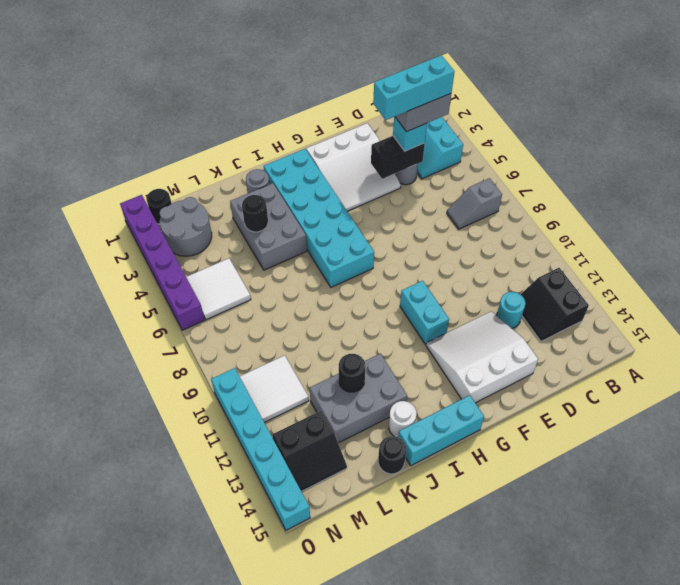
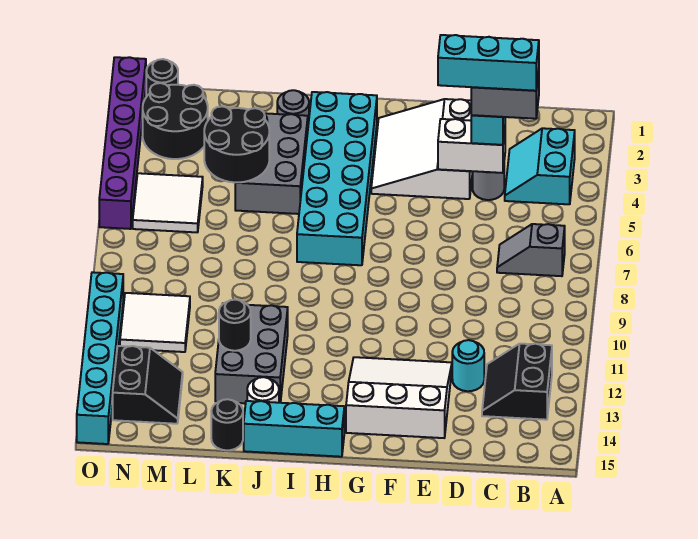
black 1x2 brick [371,136,425,179] -> white 1x2 brick [438,119,505,173]
white 3x3 slope [306,123,401,211] -> white 3x3 slope turned to [371,99,473,199]
cyan 1x2 brick [400,281,449,344] -> none
grey 2x3 brick [310,354,407,443] -> grey 2x3 brick turned to [215,305,288,403]
black 1x1 round brick [242,195,268,232] -> black 2x2 round brick [204,106,269,183]
grey 2x2 round brick [160,197,212,256] -> black 2x2 round brick [143,83,208,159]
black 2x2 slope [272,411,347,491] -> black 2x2 slope turned to [113,346,183,424]

